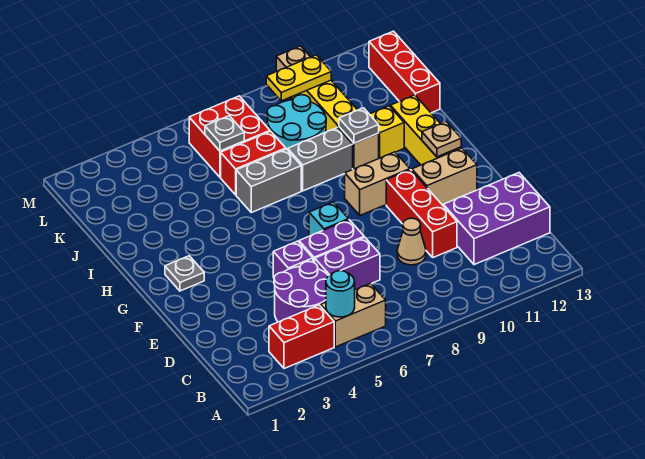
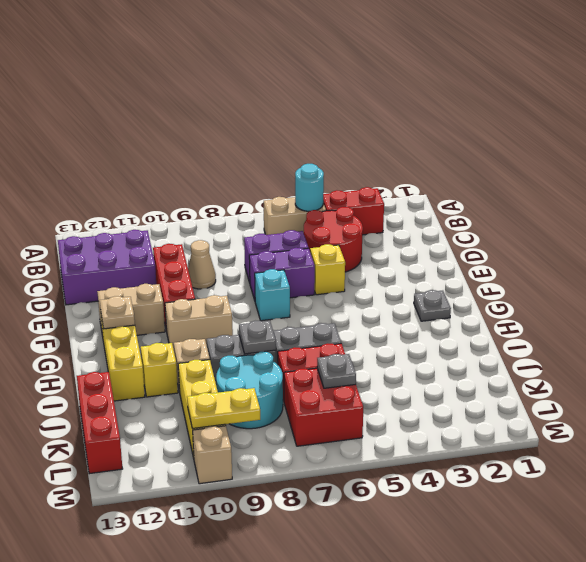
purple 2x2 round brick [274,261,328,322] -> red 2x2 round brick [304,207,363,272]
purple 1x1 brick [273,241,313,277] -> yellow 1x1 brick [310,244,345,295]
grey 1x1 plate [339,108,379,143] -> grey 1x1 plate moved to [239,321,276,354]

